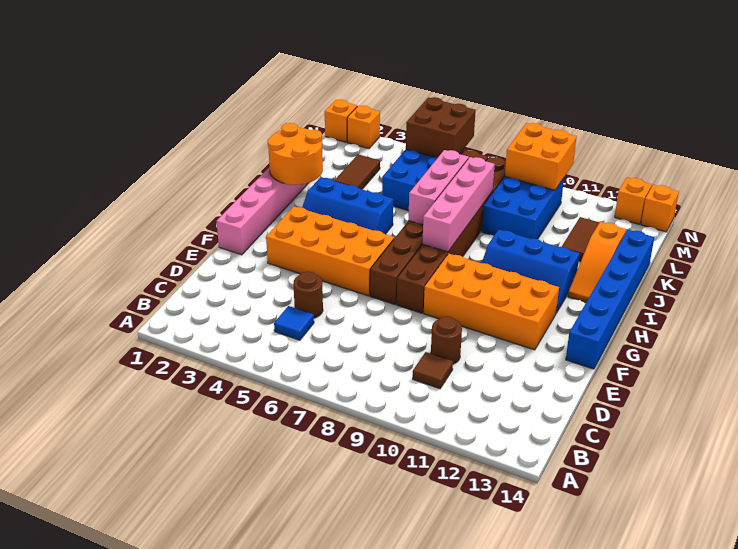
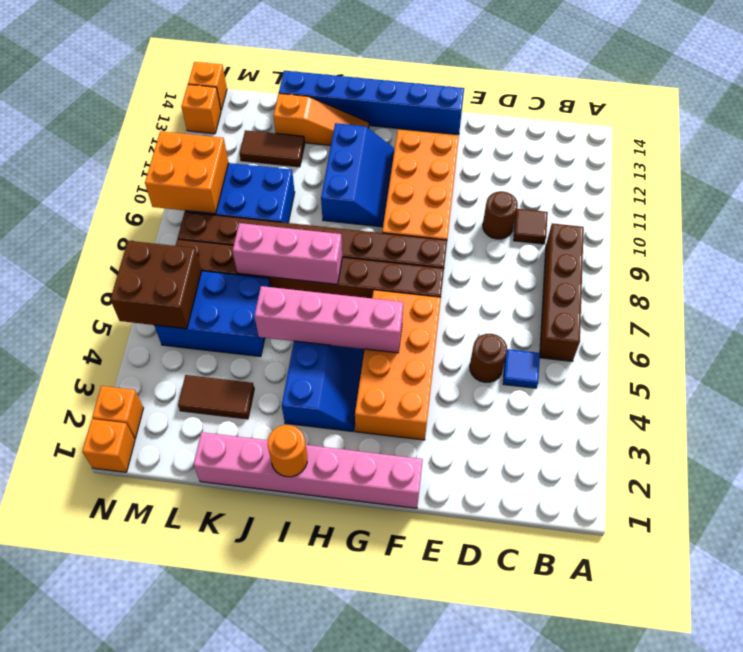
none -> brown 1x4 brick [540,223,584,361]
pink 1x4 brick [423,157,495,252] -> pink 1x4 brick moved to [254,286,403,353]
orange 2x2 round brick [268,123,323,185] -> orange 1x1 round brick [268,425,307,477]

